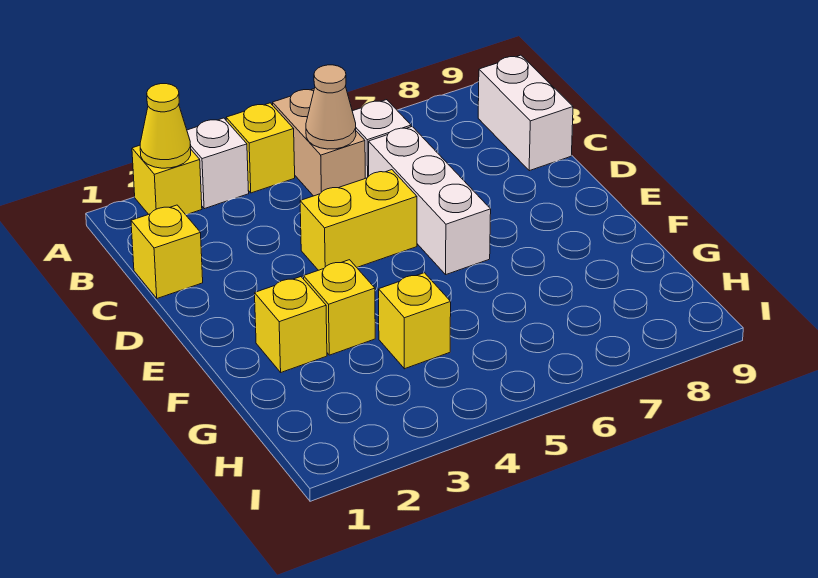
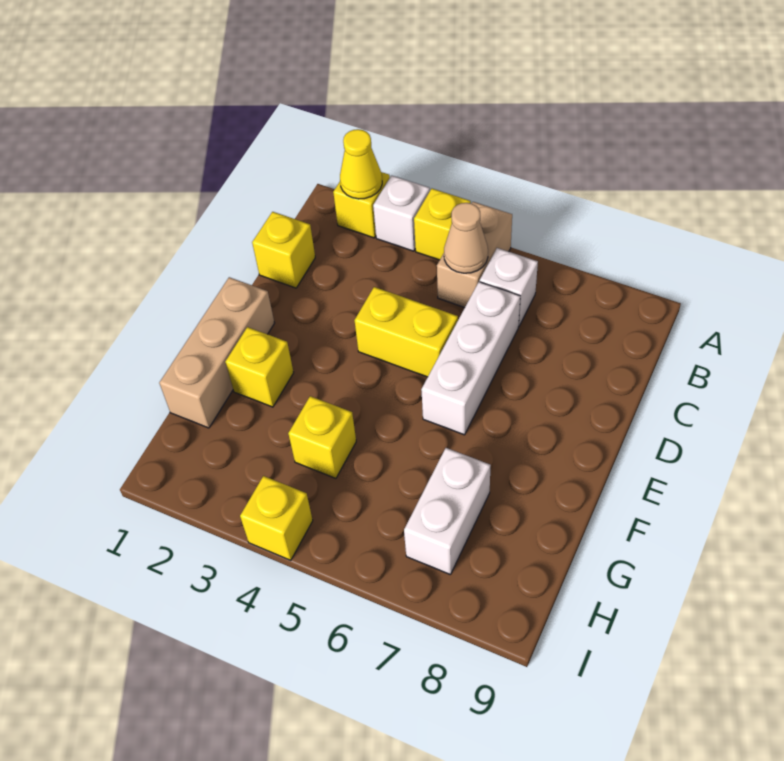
white 1x2 brick [478,55,573,171] -> white 1x2 brick moved to [404,448,491,575]
none -> tan 1x3 brick [159,277,274,428]
yellow 1x1 brick [304,260,375,355] -> yellow 1x1 brick moved to [240,476,313,560]

